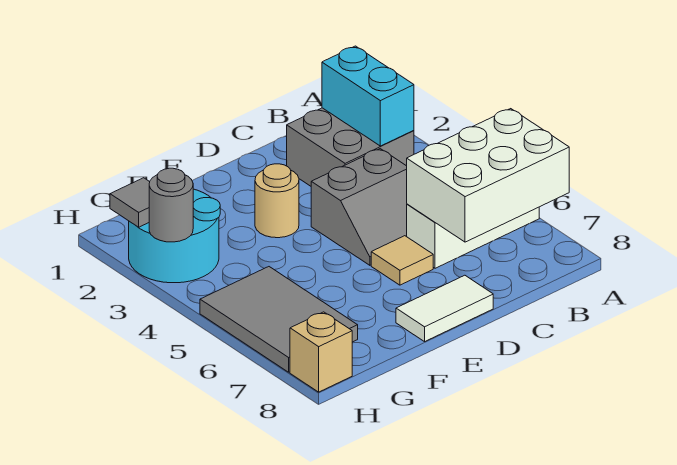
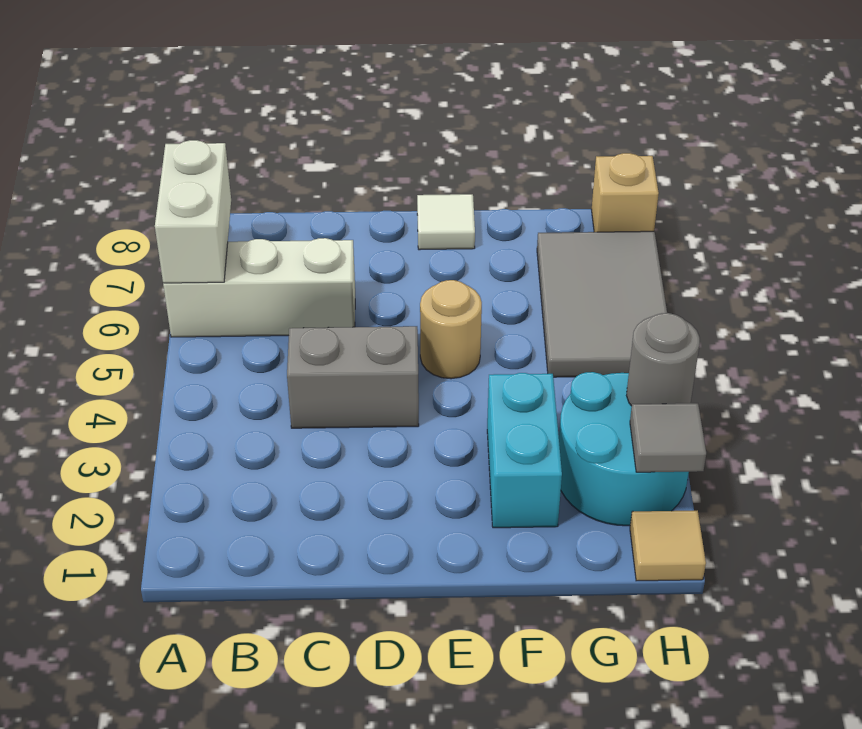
white 2x3 brick [407,109,569,242] -> white 1x2 brick [155,140,231,283]
grey 2x2 brick [287,108,414,186] -> none
cyan 1x2 brick [322,46,414,146] -> cyan 1x2 brick moved to [487,373,562,528]
tan 1x1 tile [371,236,433,285] -> tan 1x1 tile moved to [630,510,706,581]
white 1x2 tile [396,275,493,342] -> white 1x1 tile [417,194,475,250]
tan 1x1 round brick [255,164,299,238] -> tan 1x1 round brick moved to [420,280,482,379]

